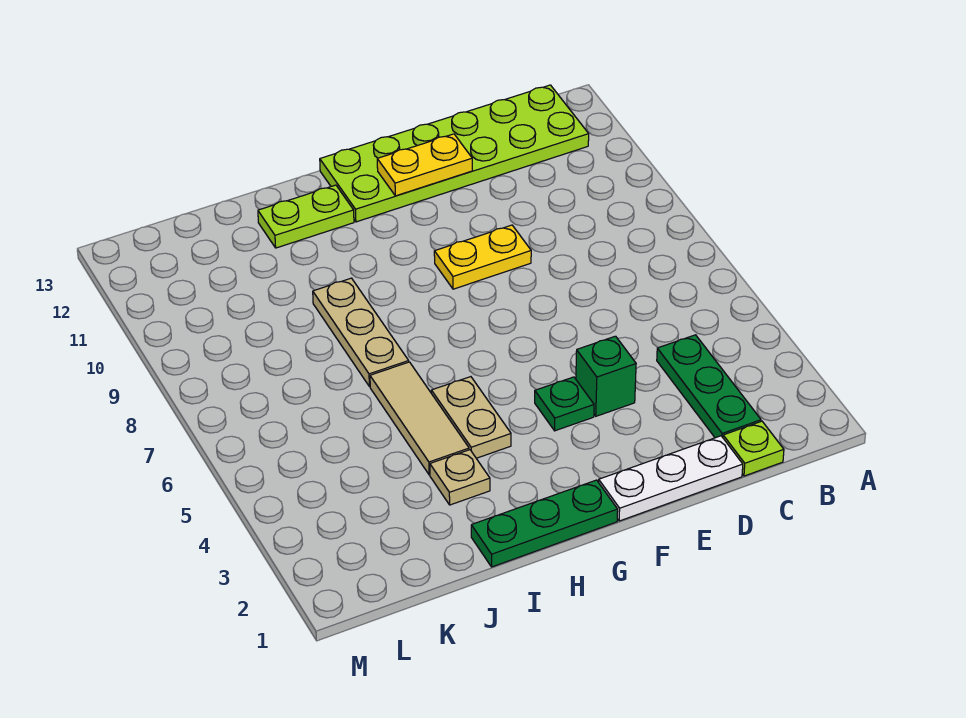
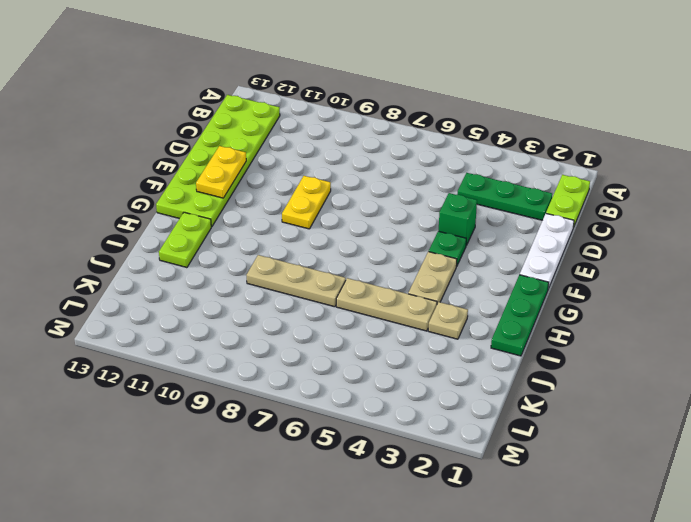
lime 1x1 plate [723,421,784,476] -> lime 1x2 plate [546,175,590,228]
tan 1x2 plate [431,377,511,458] -> tan 1x2 plate turned to [408,252,457,304]
tan 1x3 tile [370,362,469,475] -> tan 1x3 plate [336,278,437,331]

